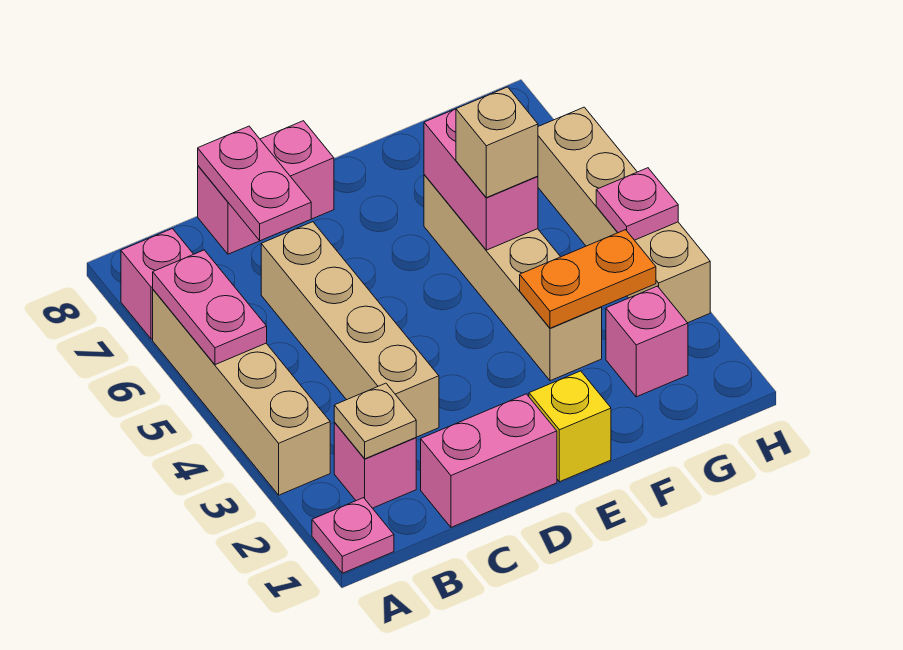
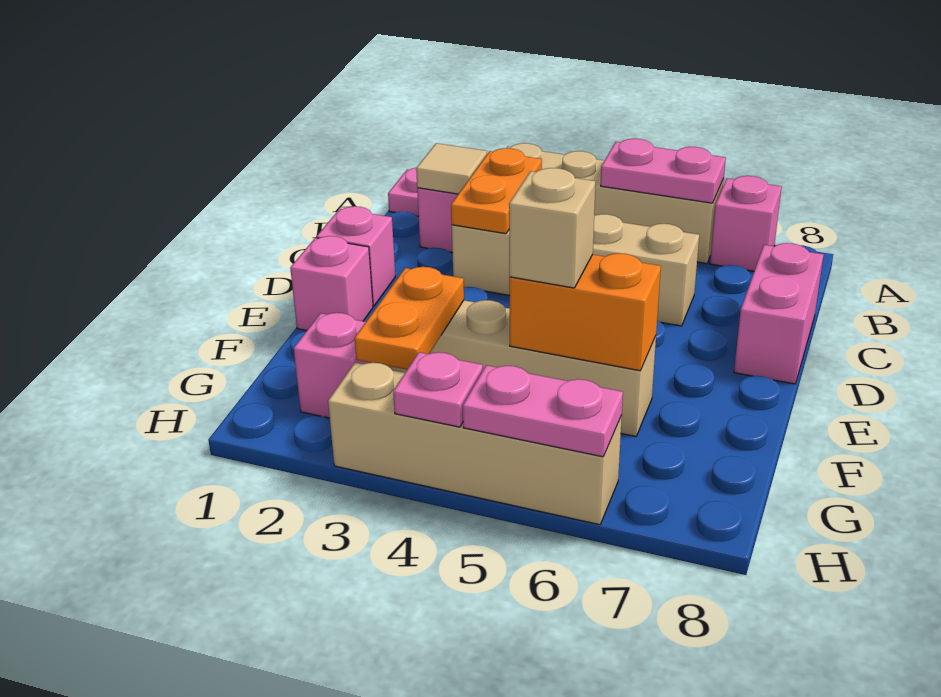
tan 1x1 plate [334,383,416,459] -> tan 1x1 tile [416,143,487,194]
none -> orange 1x2 plate [451,148,542,234]
pink 1x2 brick [421,394,557,527] -> pink 1x1 brick [317,206,395,306]
pink 1x2 plate [198,126,311,241] -> pink 1x2 plate moved to [463,365,623,457]
yellow 1x1 brick [529,371,611,482] -> pink 1x1 brick [290,236,373,330]
pink 1x2 brick [424,109,538,250] -> orange 1x2 brick [509,253,661,371]

